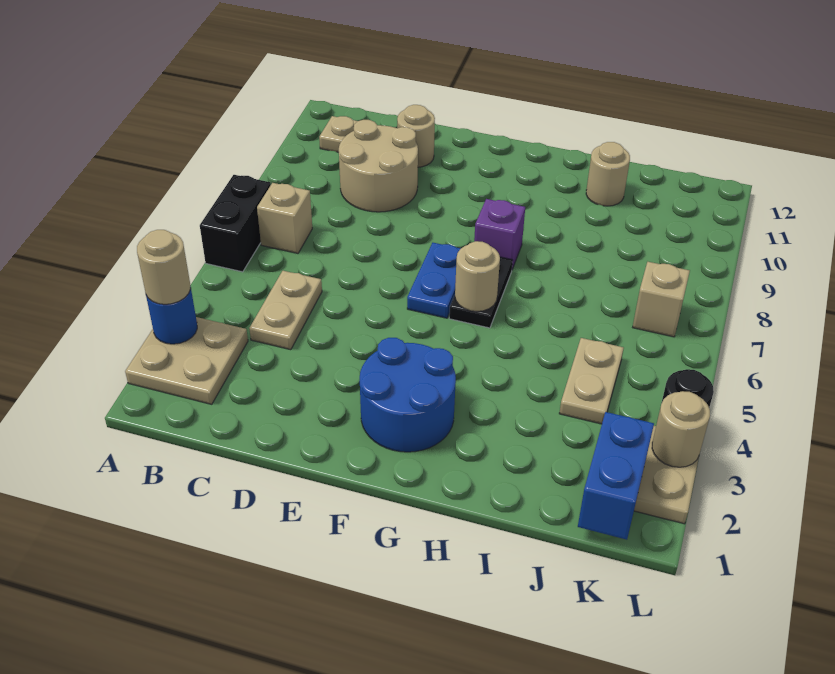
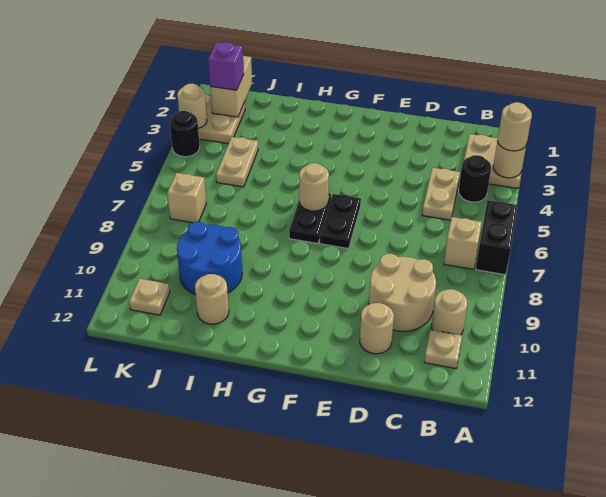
blue 1x1 round brick [146,286,197,344] -> tan 1x1 round brick [493,141,526,178]
none -> black 1x1 round brick [459,155,491,202]
none -> tan 1x1 round brick [432,289,467,335]
blue 2x2 round brick [360,338,456,452] -> blue 2x2 round brick moved to [177,222,242,294]
blue 1x2 plate [407,243,461,318] -> black 1x2 plate [320,194,361,249]
purple 1x1 brick [474,199,525,269] -> purple 1x1 brick moved to [208,42,244,90]
blue 1x2 brick [578,412,654,540] -> tan 1x2 brick [210,56,252,117]
none -> tan 1x1 plate [129,279,170,315]

